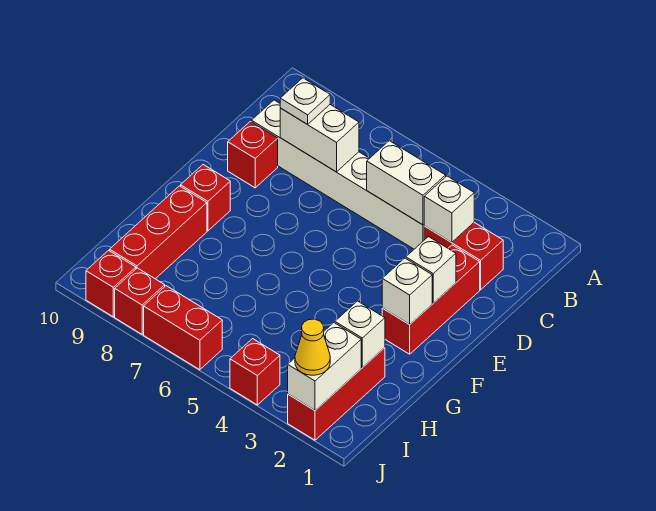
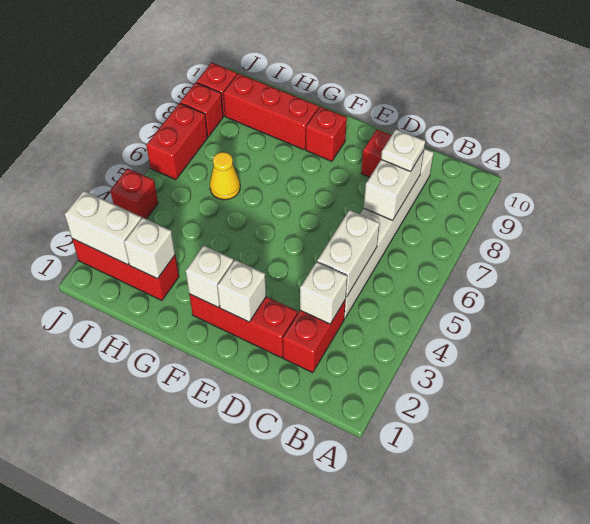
yellow 1x1 cone [295,319,330,375] -> yellow 1x1 cone moved to [210,152,240,200]

